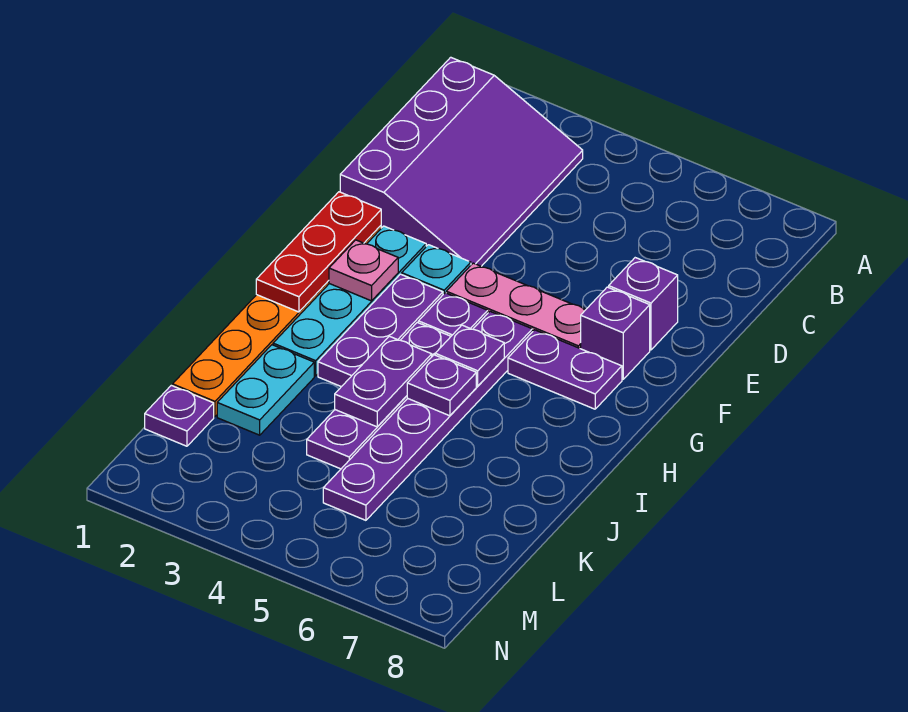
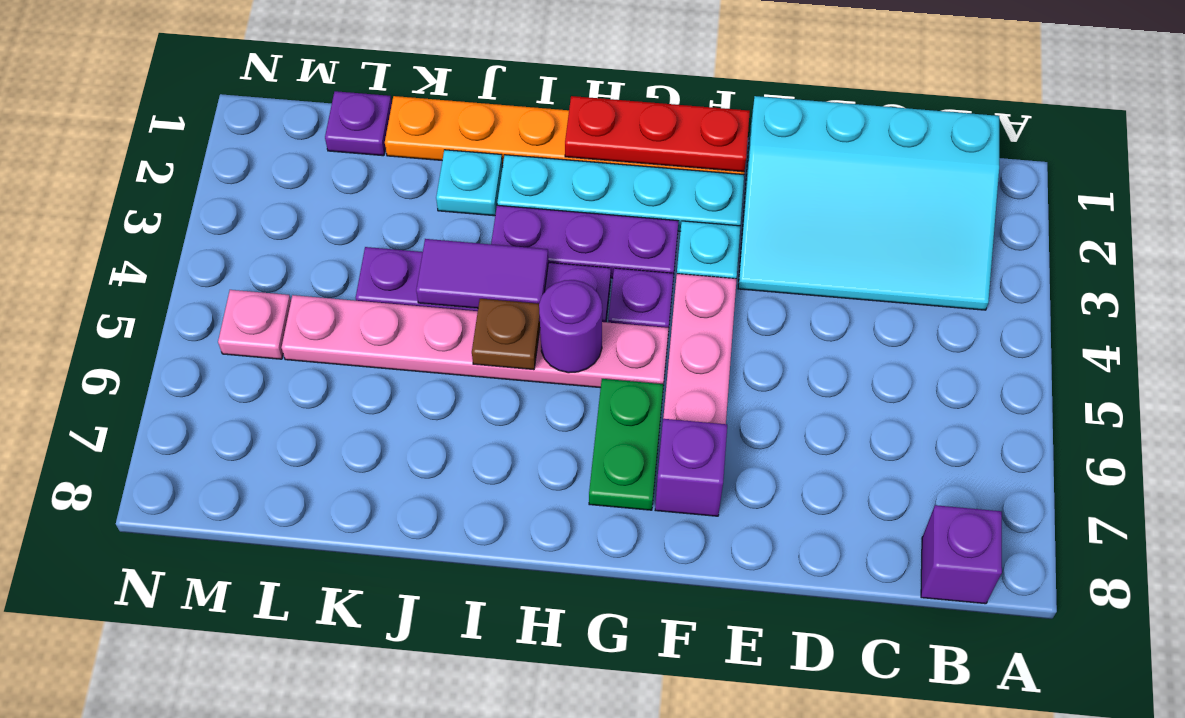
purple 3x4 slope [340,57,583,266] -> cyan 3x4 slope [738,96,999,310]
purple 1x1 brick [609,258,678,350] -> purple 1x1 brick moved to [921,505,1002,604]
pink 1x1 plate [329,240,398,301] -> pink 1x1 plate moved to [218,290,291,359]
purple 1x6 plate [323,311,532,520] -> pink 1x6 plate [282,295,669,388]
purple 1x2 plate [508,330,622,409] -> green 1x2 plate [589,379,663,510]
purple 1x1 plate [435,325,504,386] -> purple 1x1 round brick [539,280,602,373]
purple 1x2 plate [335,336,432,427] -> purple 1x2 tile [416,239,548,308]
purple 1x1 plate [407,355,476,416] -> brown 1x1 plate [472,299,540,370]
cyan 1x2 plate [217,345,314,435] -> cyan 1x1 plate [436,150,503,216]

